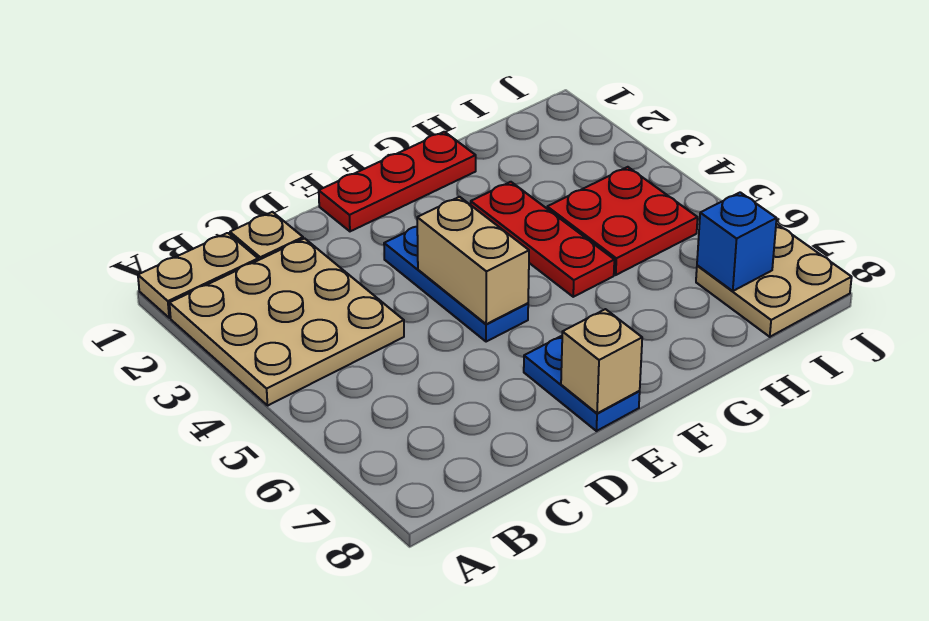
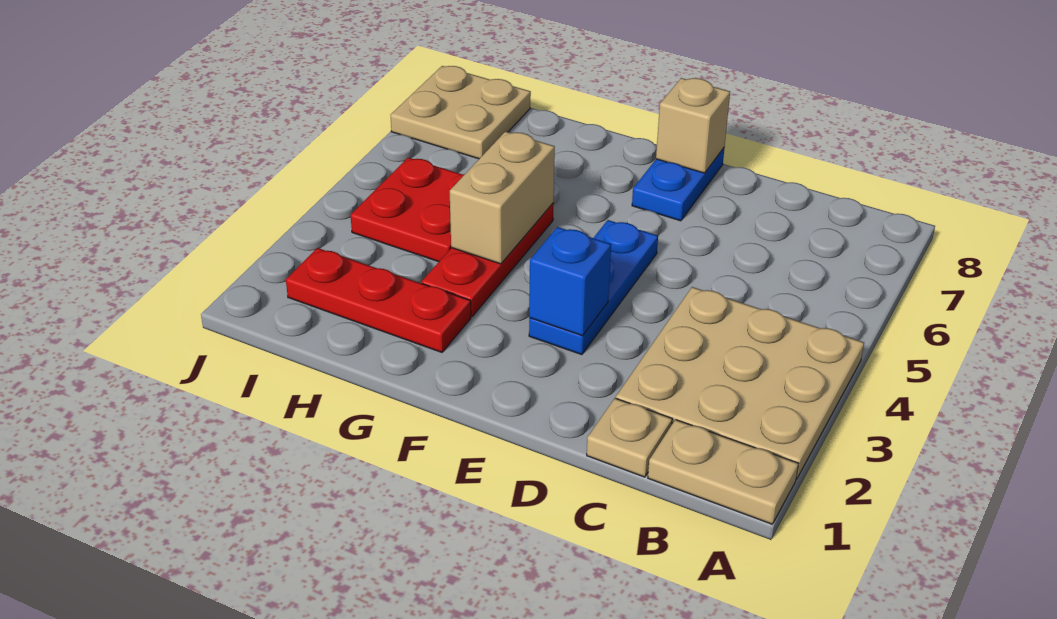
red 1x3 plate [319,132,476,231] -> red 1x3 plate moved to [286,248,471,352]
tan 1x2 brick [417,197,529,324] -> tan 1x2 brick moved to [450,132,555,264]
blue 1x1 brick [697,192,777,291] -> blue 1x1 brick moved to [529,227,611,336]

